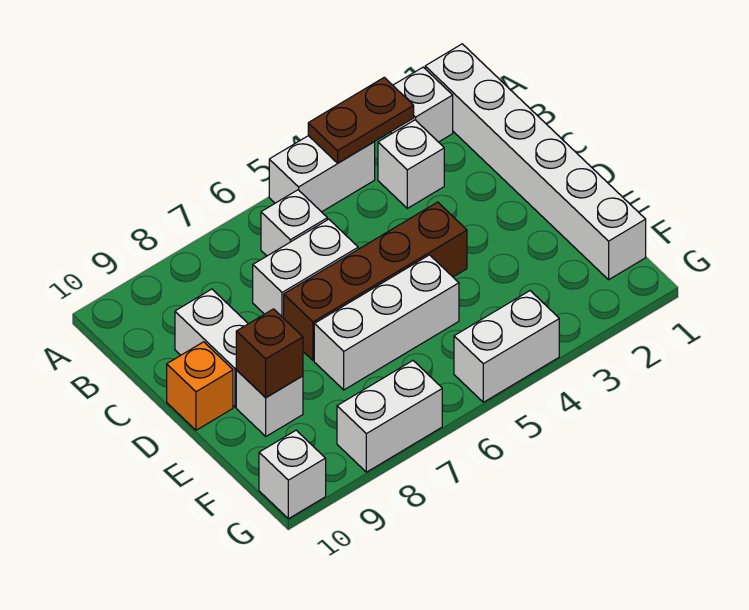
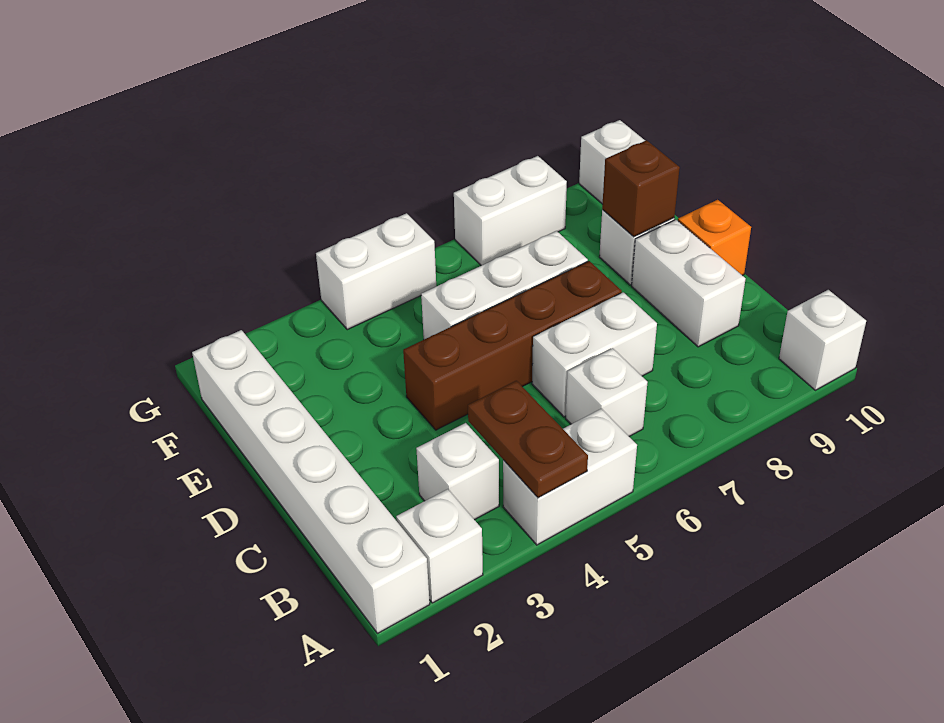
brown 1x2 plate [308,77,414,163] -> brown 1x2 plate turned to [468,381,588,498]
none -> white 1x1 brick [779,290,866,390]

